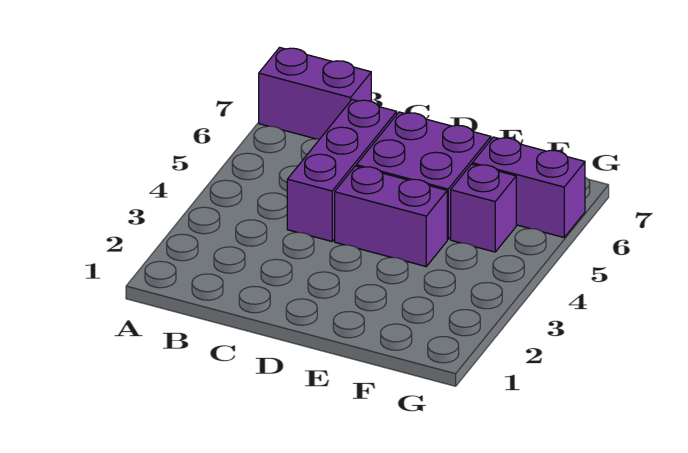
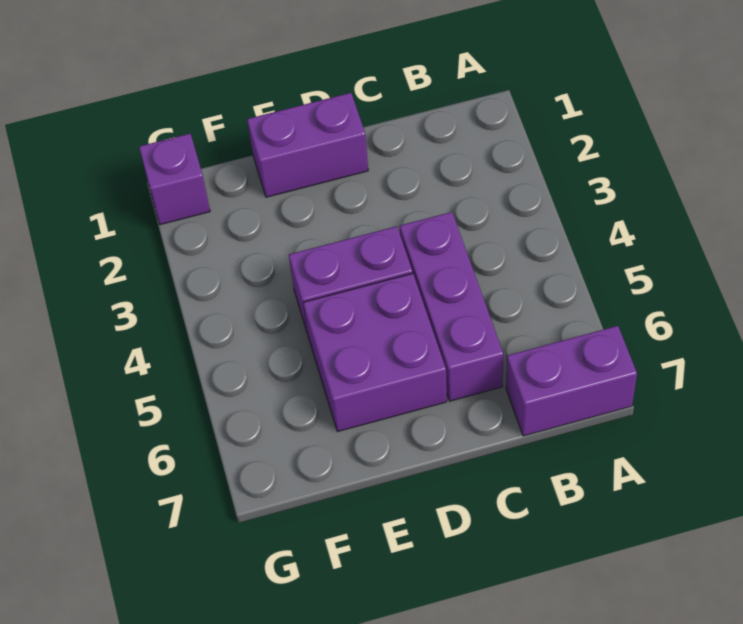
purple 1x1 brick [451,164,516,252] -> purple 1x1 brick moved to [139,134,210,225]
purple 1x2 brick [472,137,585,237] -> purple 1x2 brick moved to [247,93,368,197]

